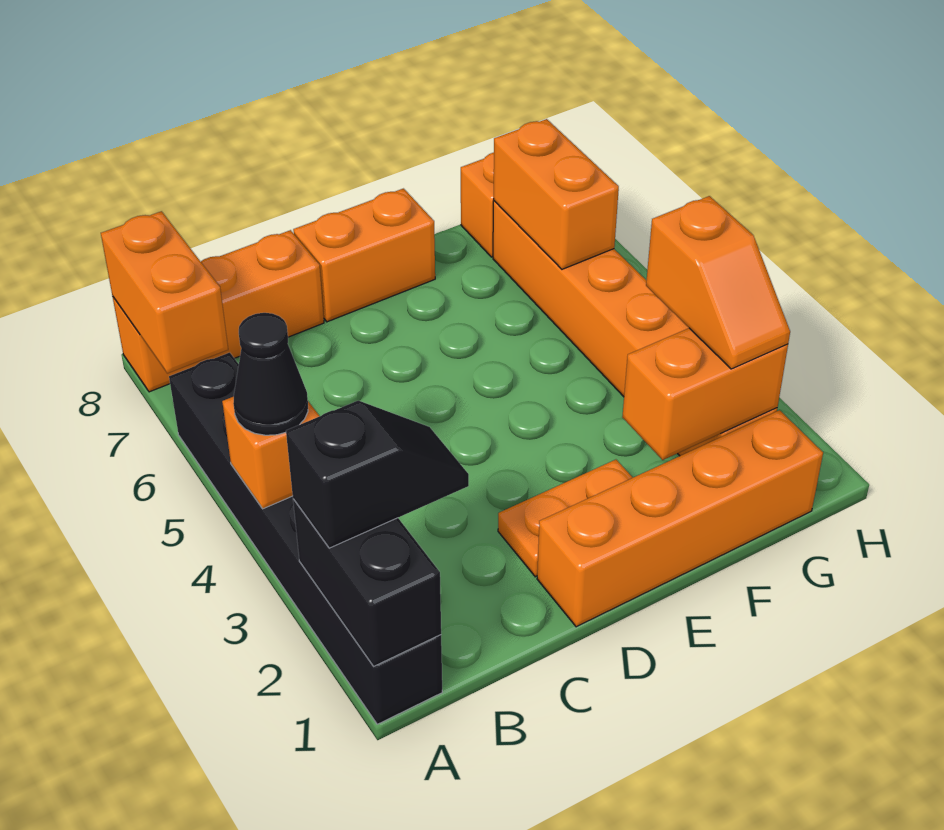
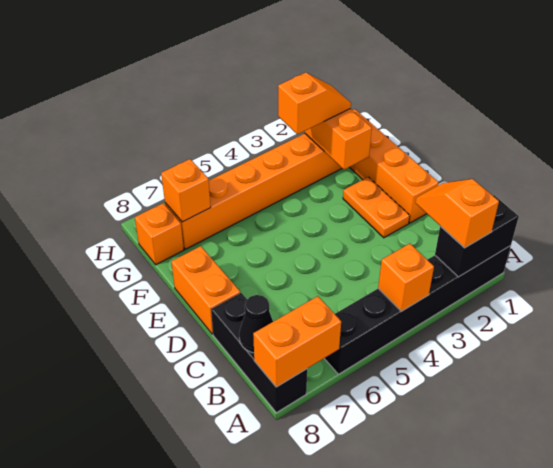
black 1x2 slope [286,401,469,548] -> orange 1x2 slope [416,179,499,248]
black 1x1 cone [233,313,308,435] -> black 1x1 cone moved to [239,295,273,353]
orange 1x3 brick [113,230,324,392] -> black 1x3 brick [211,293,307,413]
orange 1x2 brick [494,119,619,269] -> orange 1x1 brick [161,159,211,222]

